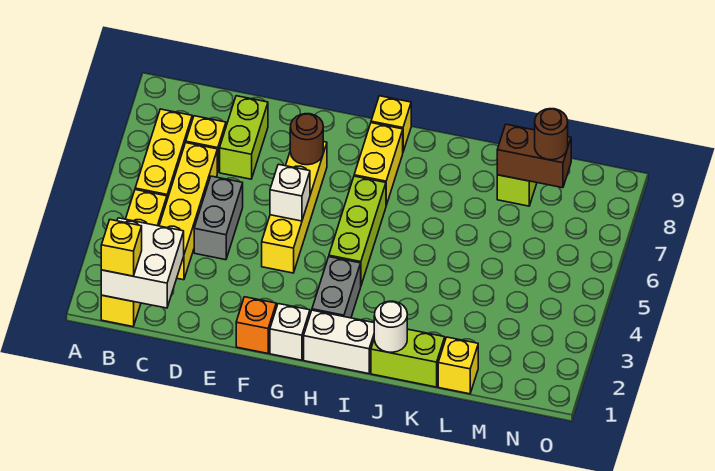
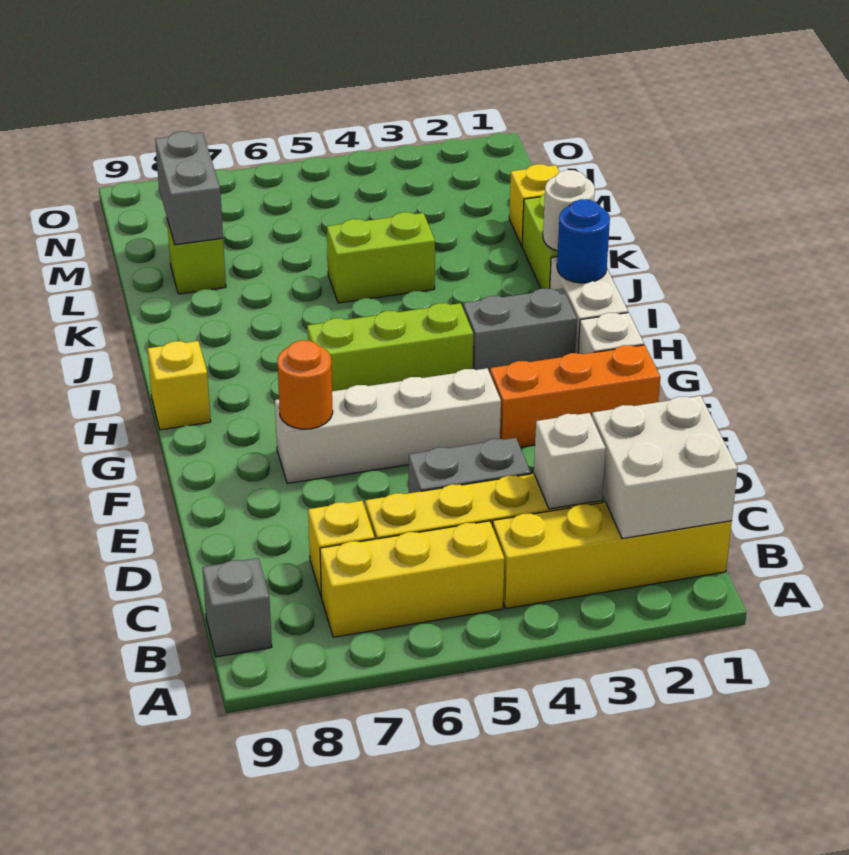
yellow 1x1 brick [101,220,142,276] -> none
none -> grey 1x1 brick [202,558,272,657]
lime 1x2 brick [220,96,268,179] -> lime 1x2 brick moved to [327,212,435,303]
orange 1x1 brick [236,297,276,353] -> orange 1x3 brick [490,345,660,447]
yellow 1x4 brick [262,142,327,273] -> white 1x4 brick [275,368,501,484]
white 1x1 brick [270,164,310,221] -> white 1x1 brick moved to [534,413,606,509]
brown 1x1 round brick [290,114,324,165] -> orange 1x1 round brick [277,340,333,429]
yellow 1x2 brick [354,123,403,205] -> none
none -> blue 1x1 round brick [557,199,610,283]
brown 1x2 brick [497,124,571,188] -> grey 1x2 brick [155,131,223,245]
brown 1x1 round brick [535,109,568,160] -> none

